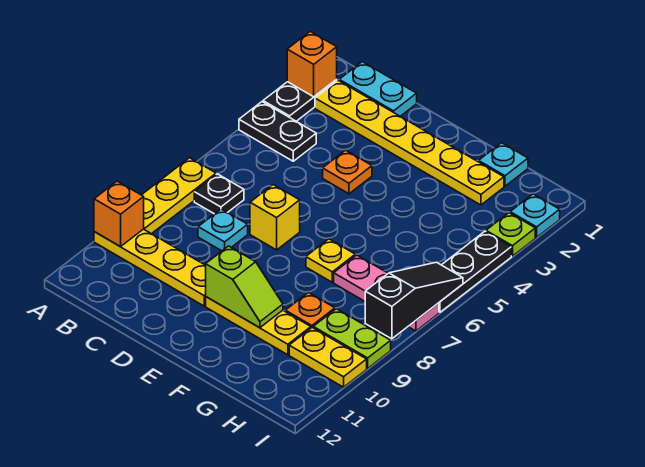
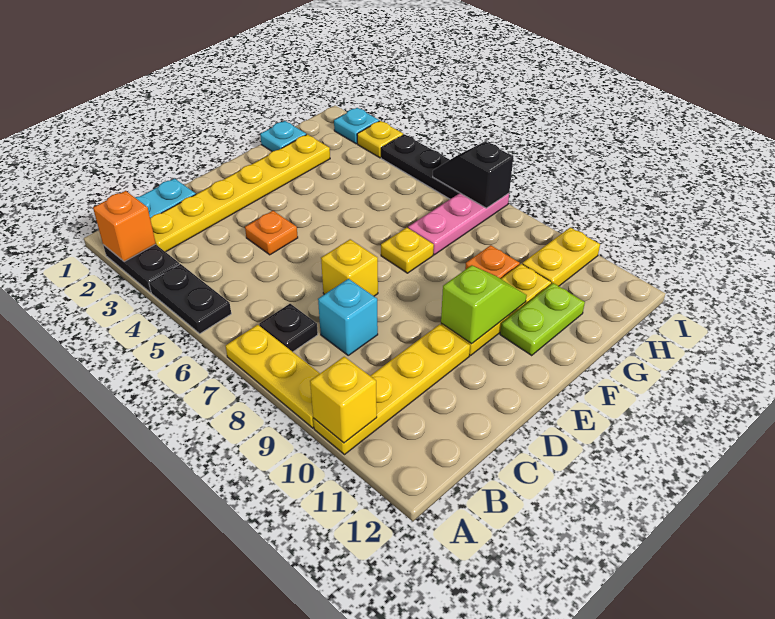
black 1x2 plate [239,102,316,161] -> black 1x2 plate turned to [149,264,231,334]
orange 1x1 brick [94,181,144,247] -> yellow 1x1 brick [310,357,377,443]
cyan 1x1 plate [198,209,248,251] -> cyan 1x1 brick [318,279,378,355]
lime 1x2 plate [313,309,391,368] -> lime 1x2 plate moved to [500,283,585,355]
lime 1x1 plate [486,213,535,256] -> yellow 1x1 plate [357,121,403,158]
black 1x3 slope [365,262,463,339] -> black 1x2 slope [433,142,513,208]

